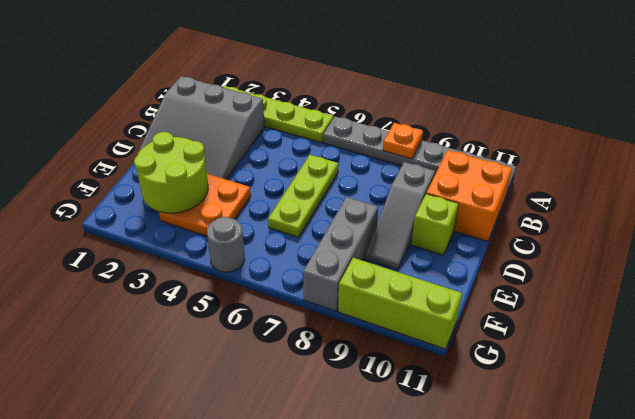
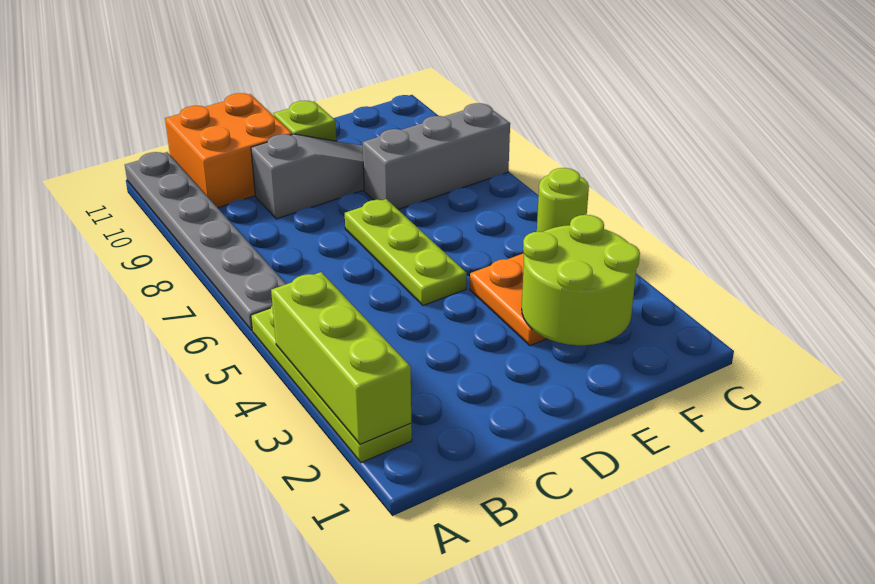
orange 1x1 plate [383,123,423,159] -> none
grey 3x3 slope [137,76,265,179] -> none
lime 1x3 plate [268,155,338,237] -> lime 1x3 plate turned to [345,199,467,306]
grey 1x1 round brick [207,217,245,272] -> lime 1x1 round brick [537,168,589,232]
lime 1x3 brick [338,258,462,349] -> lime 1x3 brick moved to [271,272,411,444]

